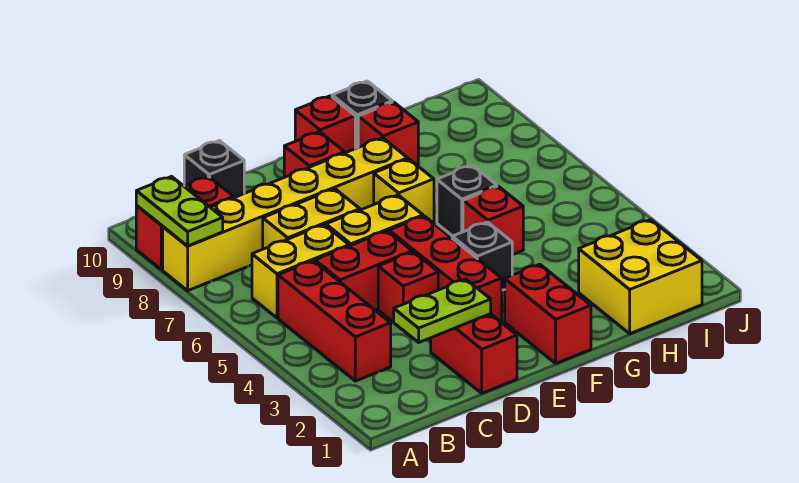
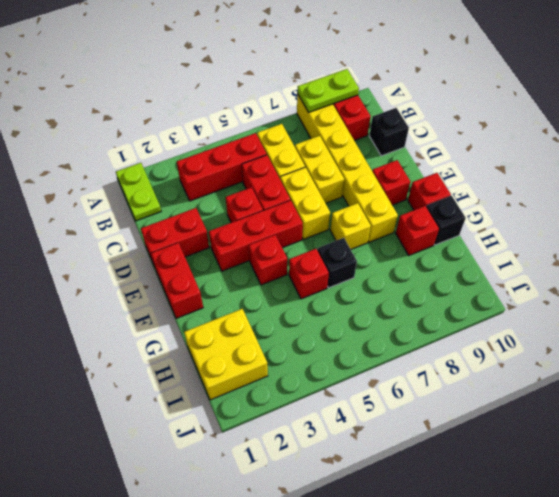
lime 1x2 plate [394,279,491,342] -> lime 1x2 plate moved to [116,163,161,221]
red 1x2 brick [505,264,591,363] -> red 1x2 brick turned to [151,243,203,319]
black 1x1 brick [452,222,512,290] -> red 1x1 brick [249,235,287,285]

